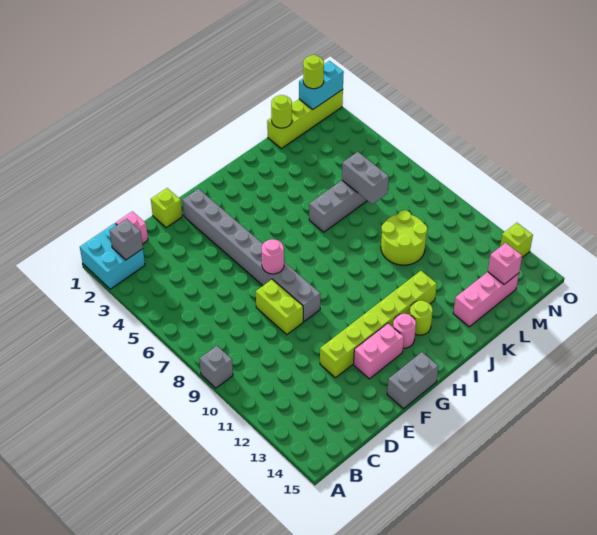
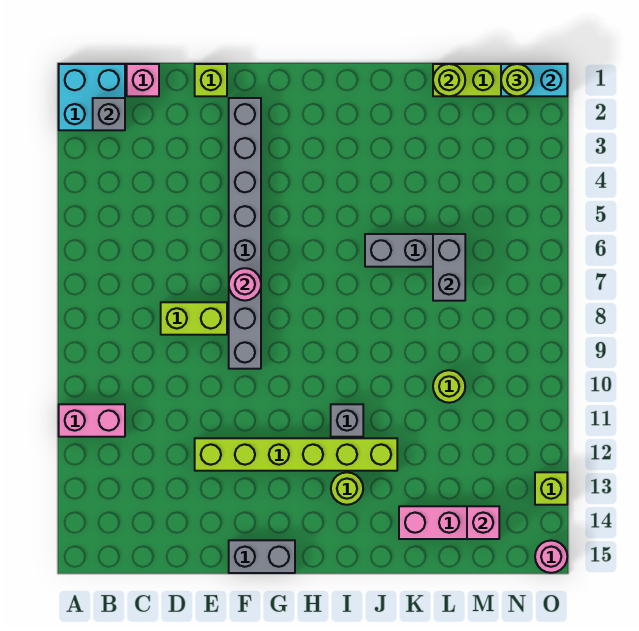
grey 1x1 brick [200,346,233,388] -> grey 1x1 brick moved to [331,404,363,437]
lime 1x2 brick [256,279,303,335] -> lime 1x2 brick turned to [161,302,227,335]
pink 1x2 brick [354,323,404,379] -> pink 1x2 brick moved to [59,404,125,437]
pink 1x1 round brick [393,314,416,348] -> pink 1x1 round brick moved to [535,541,567,573]
lime 2x2 round brick [381,210,427,265] -> lime 1x1 round brick [433,370,465,403]

